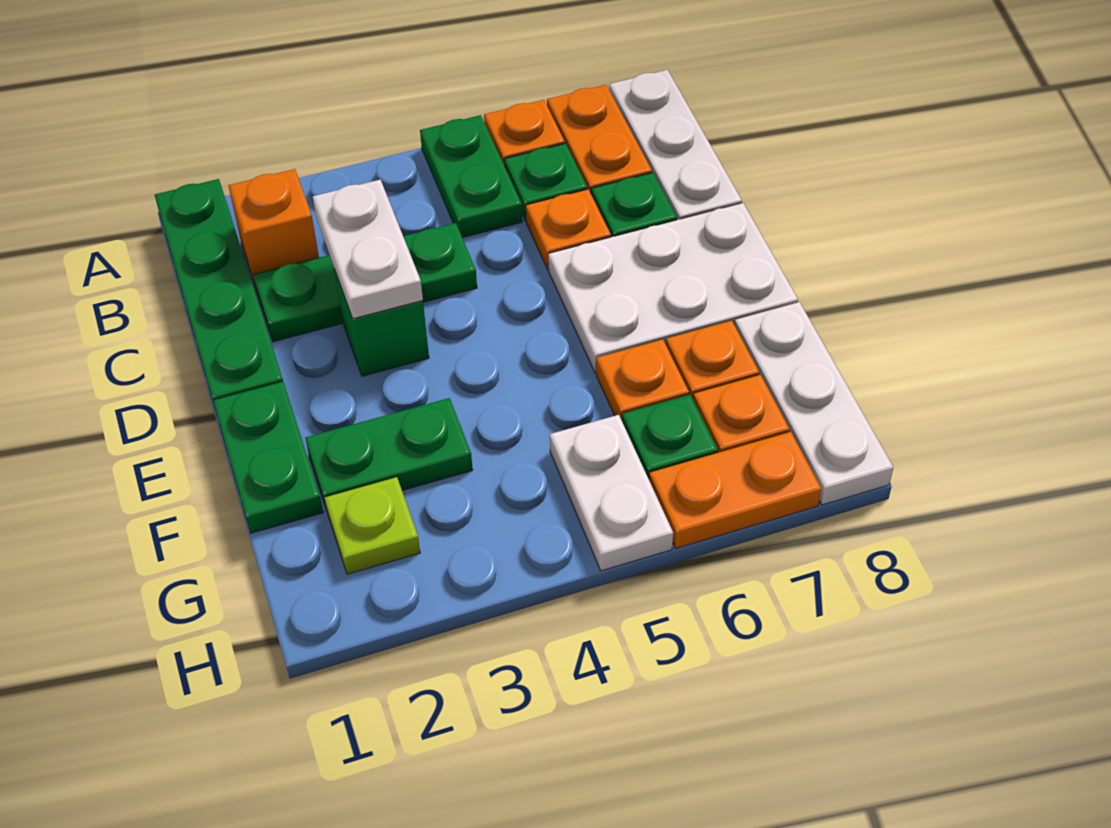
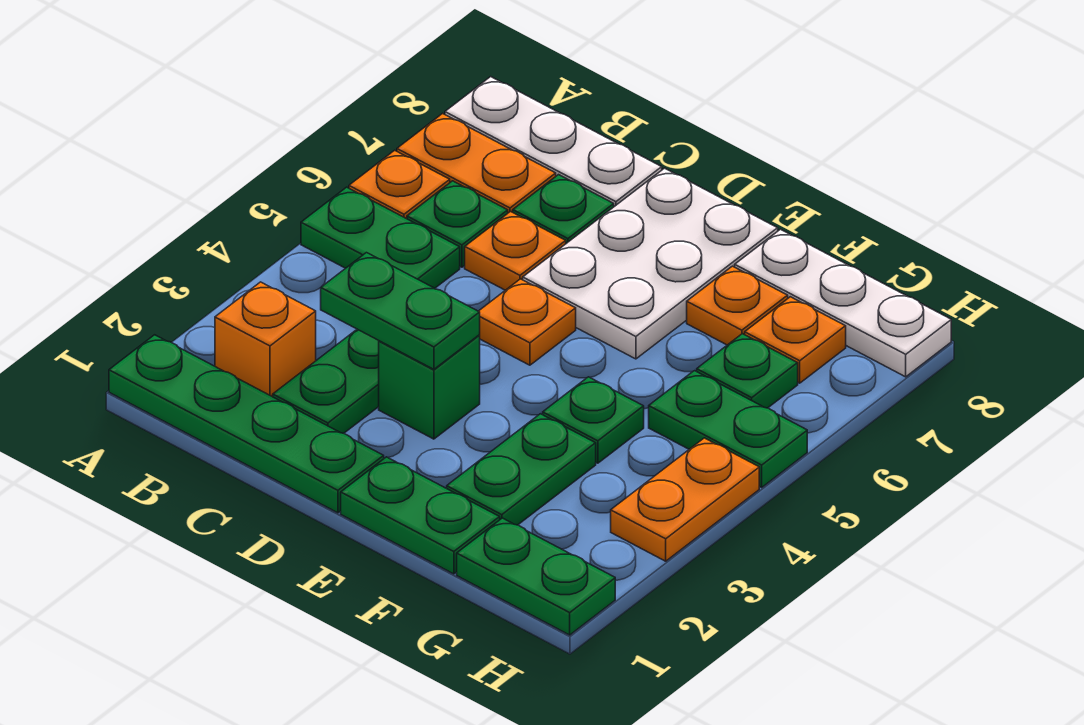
white 1x2 plate [313,180,423,319] -> green 1x2 plate [321,253,480,369]
none -> green 1x1 plate [542,377,644,463]
orange 1x1 plate [596,340,689,420] -> orange 1x1 plate moved to [479,279,576,365]
none -> green 1x2 plate [457,518,615,635]
lime 1x1 plate [325,477,420,574] -> none
white 1x2 plate [550,415,673,571] -> green 1x2 plate [649,371,807,487]
orange 1x2 plate [649,432,821,548] -> orange 1x2 plate moved to [611,438,759,561]

